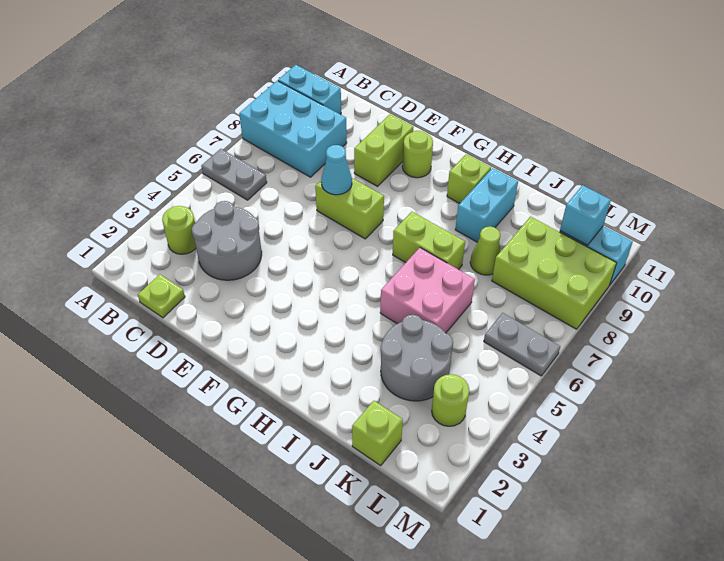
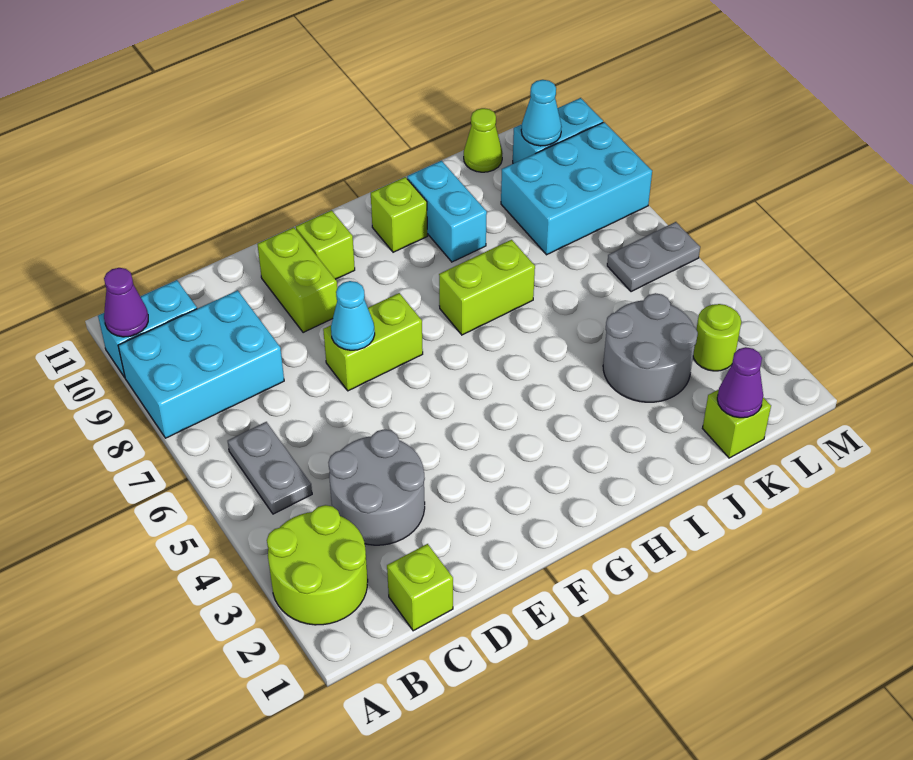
grey 1x2 plate [201,149,267,200] -> grey 1x2 plate turned to [228,422,312,514]
none -> purple 1x1 cone [104,268,148,337]
lime 1x1 round brick [162,206,196,254] -> lime 2x2 round brick [267,505,368,625]
lime 1x1 plate [138,274,185,318] -> lime 1x1 brick [387,544,453,631]
lime 1x1 round brick [402,131,433,178] -> lime 1x1 brick [296,210,355,279]
pink 2x2 brick [380,248,475,333] -> none
lime 1x1 cone [470,226,501,275] -> lime 1x1 cone moved to [464,108,503,172]
none -> purple 1x1 cone [717,347,763,418]
lime 2x3 brick [492,217,616,329] -> cyan 2x3 brick [501,122,652,255]
cyan 1x1 brick [560,185,611,245] -> cyan 1x1 cone [521,80,562,146]

